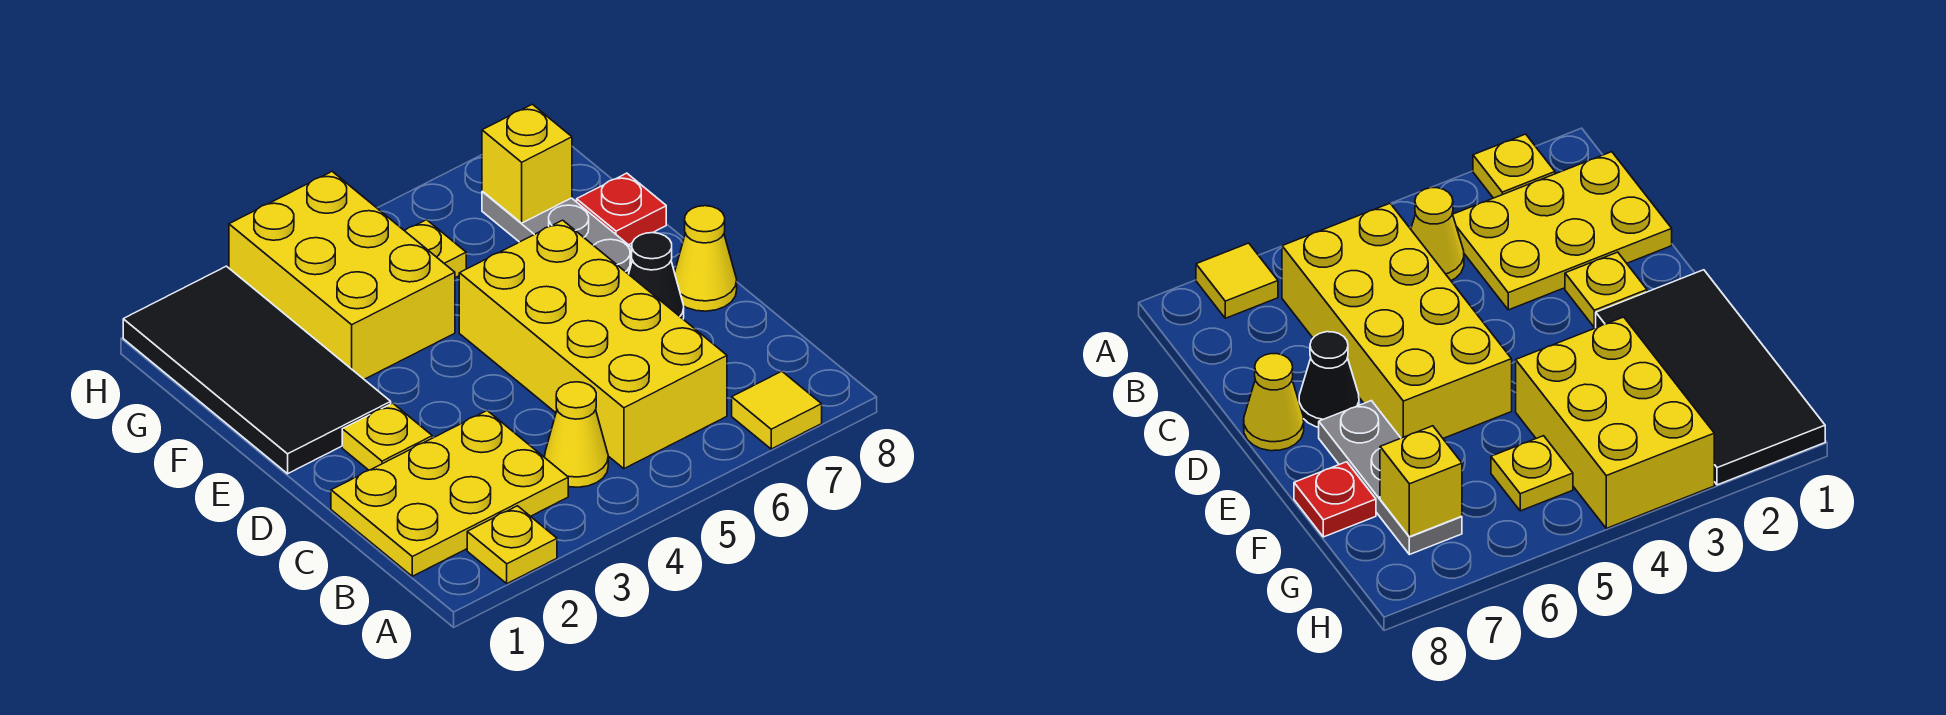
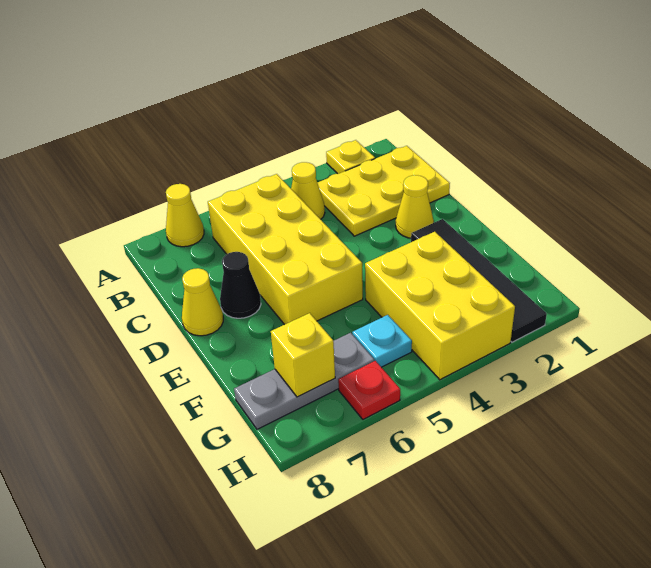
yellow 1x1 tile [732,371,822,449] -> yellow 1x1 cone [166,184,204,247]
yellow 1x1 plate [342,403,432,470] -> yellow 1x1 cone [396,175,434,238]
black 2x4 tile [123,266,391,474] -> black 1x4 tile [411,219,547,342]
grey 1x3 plate [482,191,632,274] -> grey 1x3 plate turned to [234,333,374,429]
red 1x1 plate [577,173,666,245] -> red 1x1 plate moved to [338,361,400,419]
yellow 1x1 plate [405,220,466,278] -> cyan 1x1 plate [352,315,412,367]

